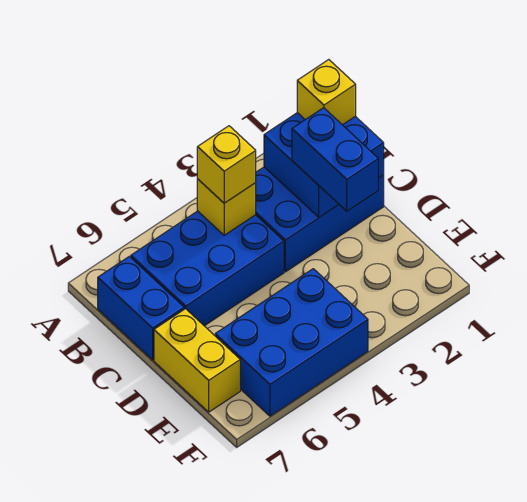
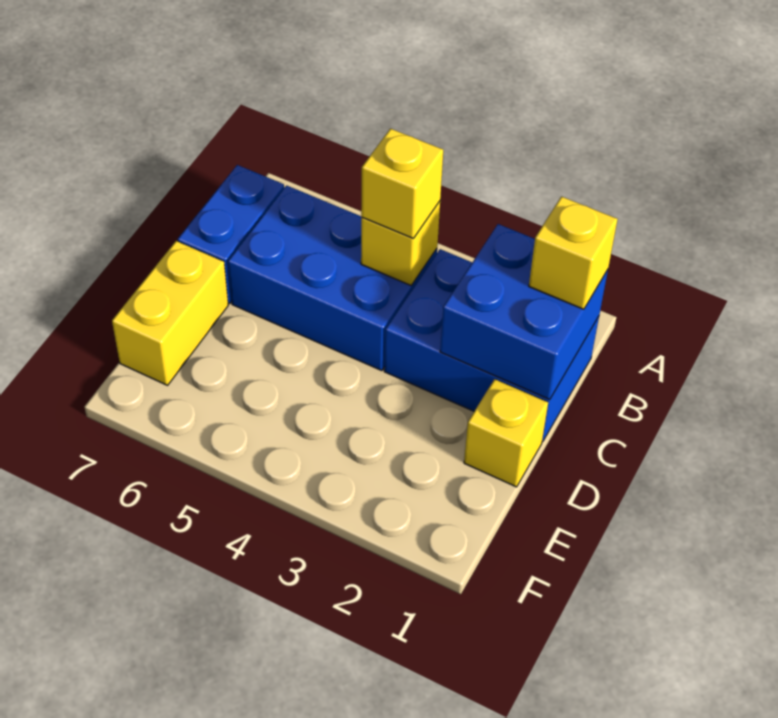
blue 1x2 brick [292,108,378,211] -> none
none -> yellow 1x1 brick [464,379,548,487]
blue 2x3 brick [215,269,368,416] -> none

